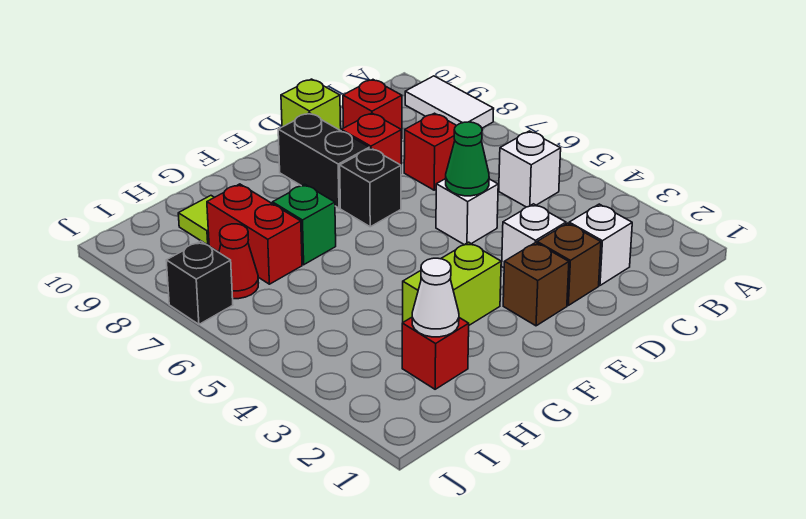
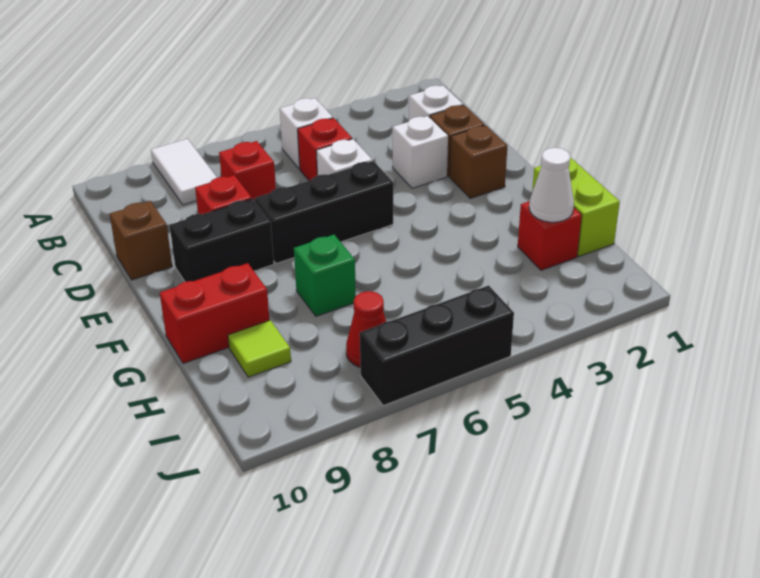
white 1x2 tile [405,76,494,128] -> white 1x2 tile turned to [151,139,217,205]
red 1x1 brick [343,80,402,139] -> red 1x1 brick moved to [298,118,352,181]
green 1x1 cone [446,122,489,196] -> none
lime 1x1 brick [281,79,341,130] -> brown 1x1 brick [110,201,172,280]
black 1x1 brick [340,148,401,227] -> black 1x3 brick [255,161,393,264]
lime 1x2 brick [403,242,501,325] -> lime 1x2 brick moved to [532,157,620,257]
red 1x2 brick [207,184,302,284] -> red 1x2 brick moved to [160,263,270,364]
black 1x1 brick [166,241,233,324] -> black 1x3 brick [360,285,514,406]

